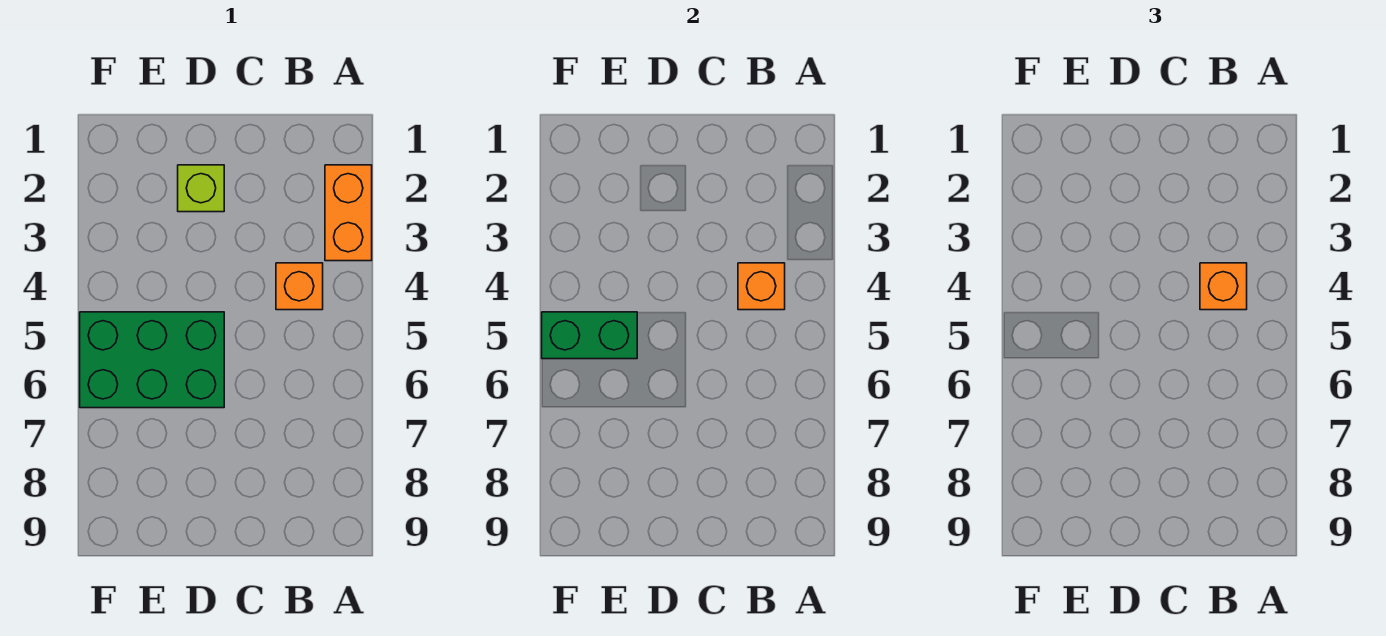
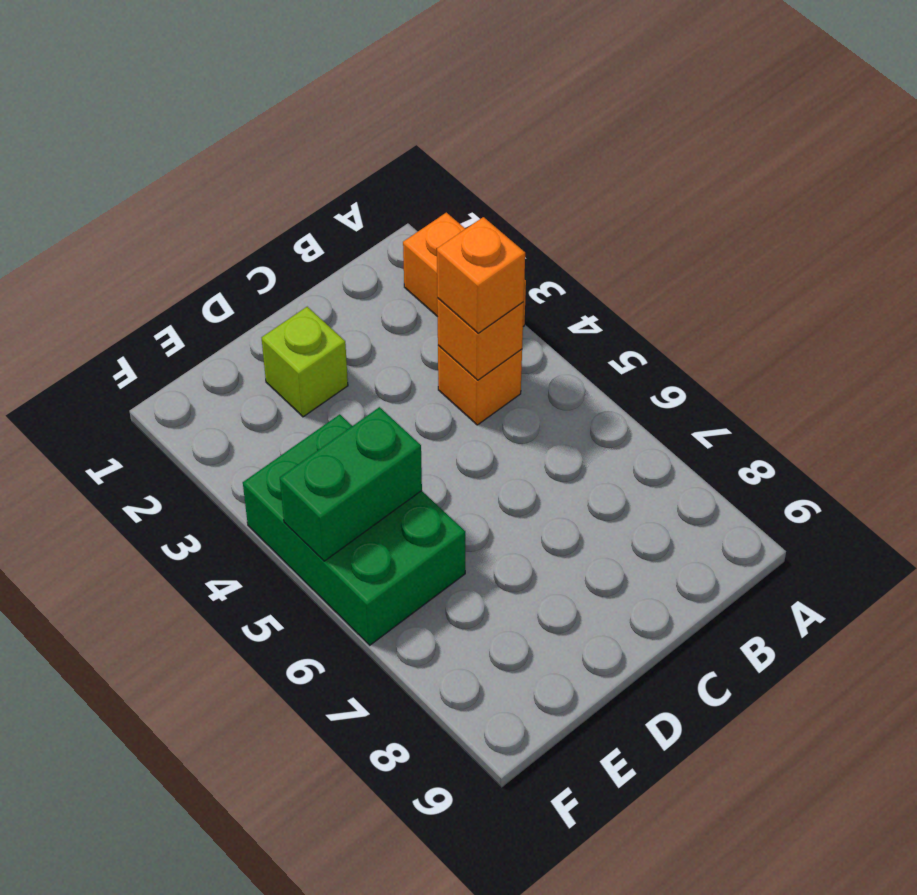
green 2x3 brick [80,312,224,408] -> green 2x3 brick turned to [243,414,465,645]

